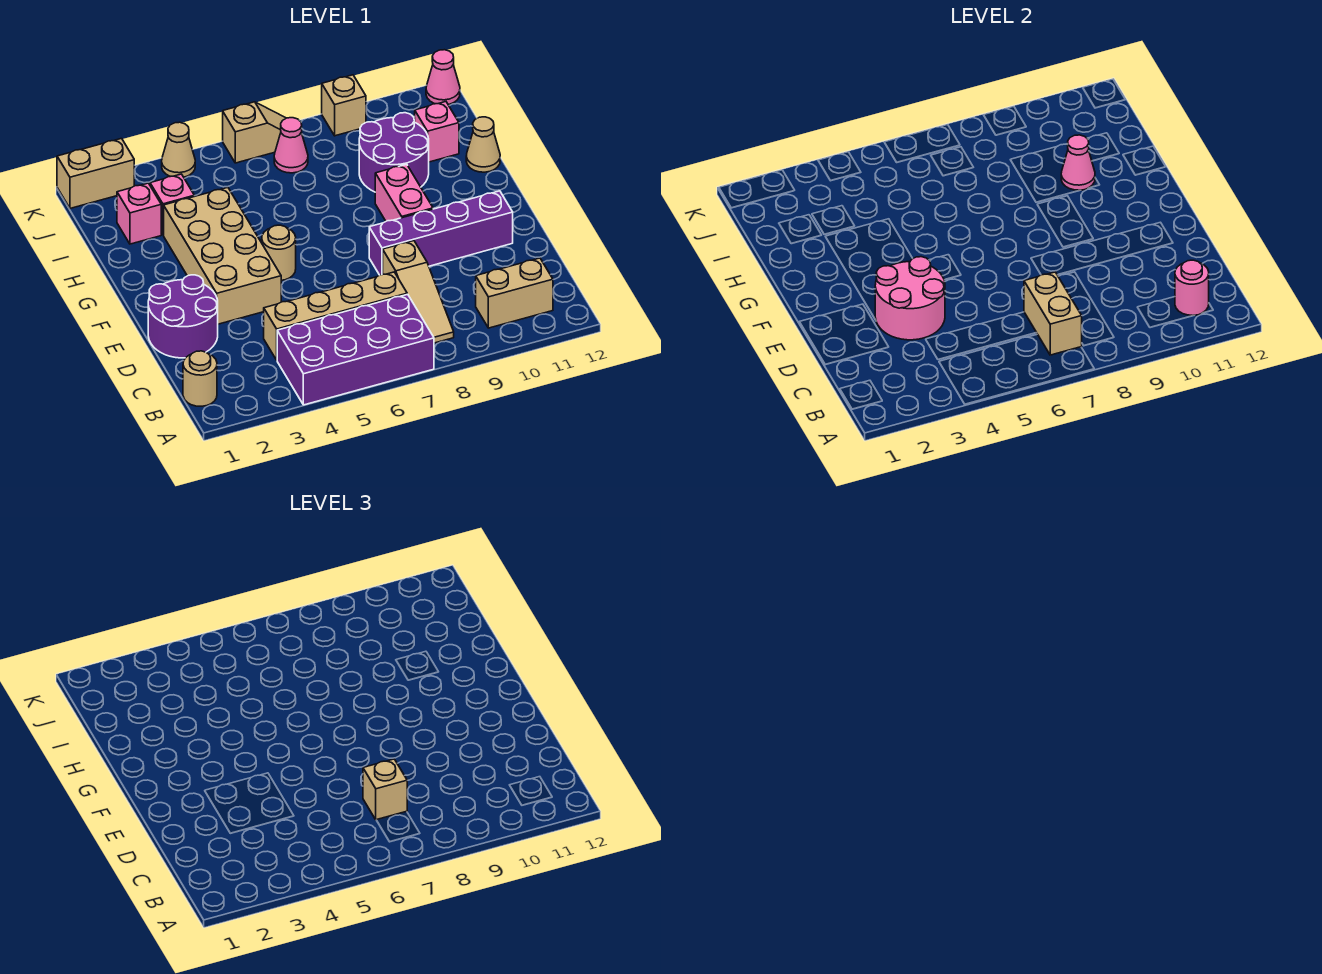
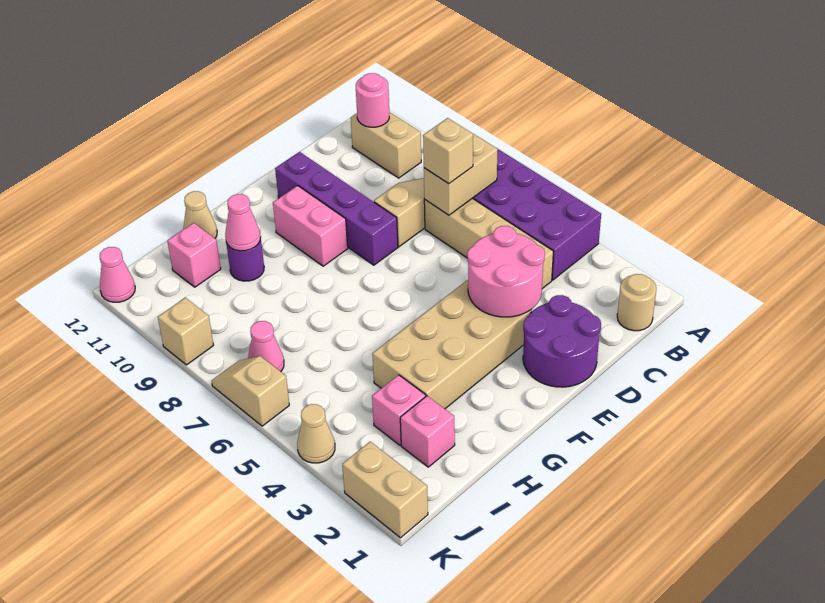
tan 1x1 round brick [262,225,296,280] -> none
pink 1x2 brick [375,164,433,221] -> pink 1x2 brick turned to [273,186,348,266]
purple 2x2 round brick [359,113,429,192] -> purple 1x1 round brick [226,237,264,281]

